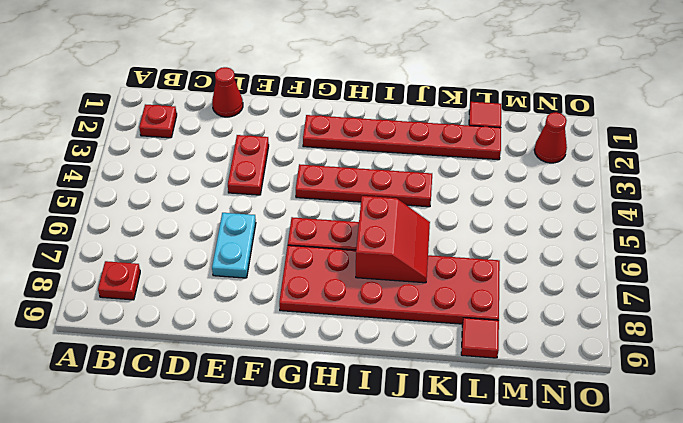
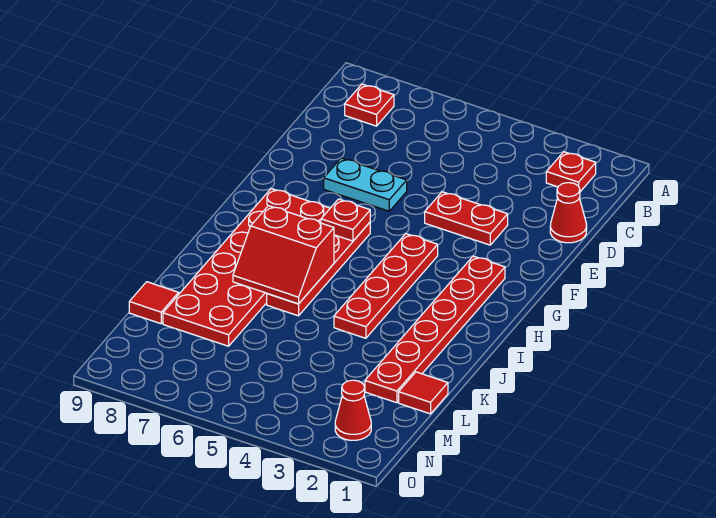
none -> red 1x1 plate [321,199,370,241]

